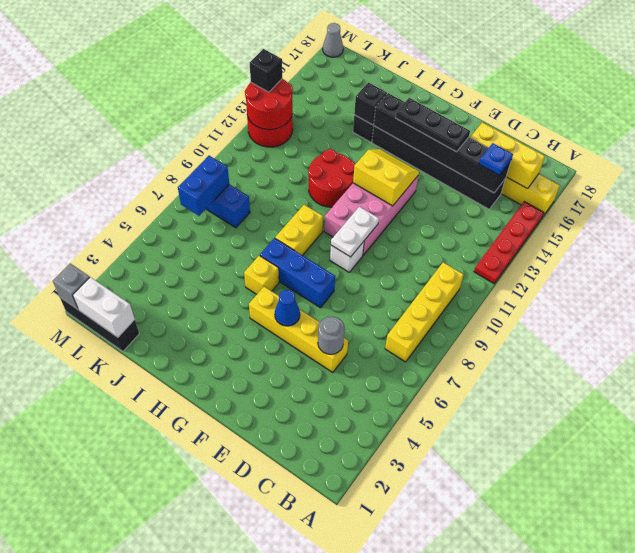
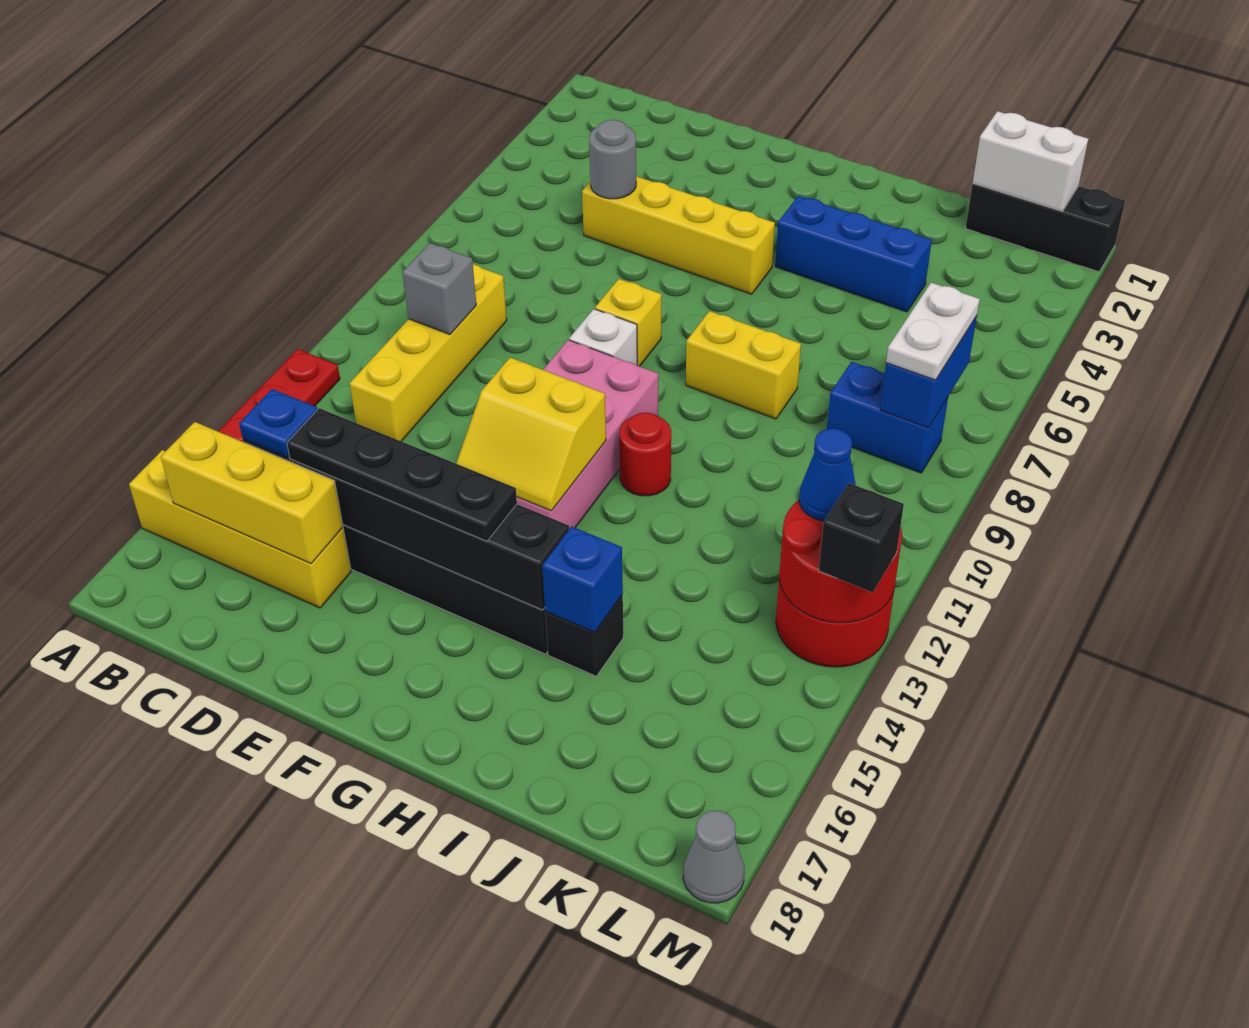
yellow 1x4 brick [385,262,464,362] -> yellow 1x4 brick moved to [350,264,507,441]
black 1x3 plate [396,98,470,152] -> black 1x4 plate [287,408,517,541]
blue 1x1 cone [275,290,300,326] -> blue 1x1 cone moved to [799,428,856,521]
blue 1x3 brick [260,238,335,308] -> blue 1x3 brick moved to [775,196,932,312]
white 1x2 plate [331,207,379,257] -> white 1x2 plate moved to [886,283,980,380]
yellow 1x1 brick [244,256,279,294] -> yellow 1x1 brick moved to [595,279,662,366]
yellow 1x2 brick [275,205,323,255] -> yellow 1x2 brick turned to [686,311,801,419]
red 2x2 round brick [308,149,355,207] -> red 1x1 round brick [619,413,671,496]
black 1x1 brick [354,83,387,125] -> blue 1x1 brick [542,527,623,633]
grey 1x1 brick [53,263,90,309] -> grey 1x1 brick moved to [402,243,476,334]

